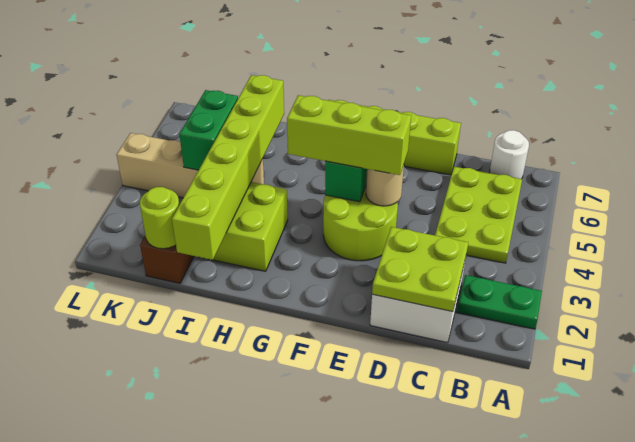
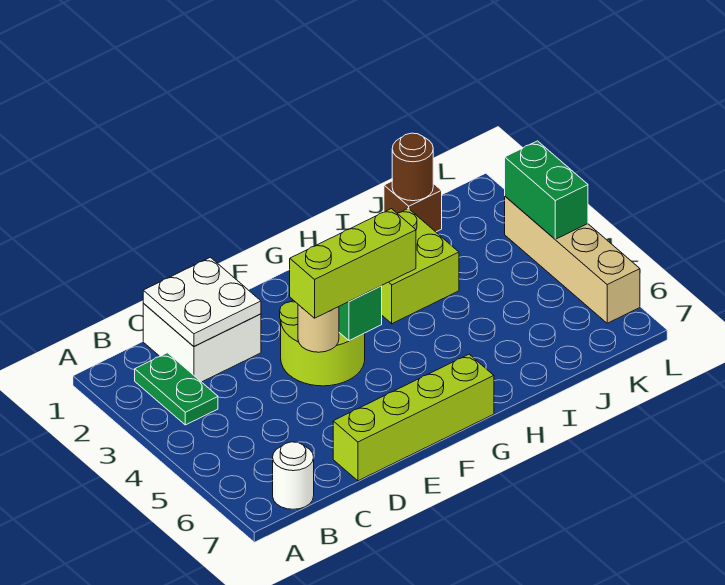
green 1x2 plate [457,275,542,329] -> green 1x2 plate turned to [135,353,218,425]
lime 2x3 plate [435,167,522,263] -> none
lime 2x2 plate [372,227,468,312] -> white 2x2 plate [143,257,261,346]
lime 1x6 brick [172,75,284,260] -> none
tan 1x4 brick [116,133,264,198] -> tan 1x4 brick turned to [505,196,640,323]
lime 1x1 round brick [140,187,179,249] -> brown 1x1 round brick [392,133,433,201]
green 1x2 brick [179,90,238,170] -> green 1x2 brick moved to [505,141,588,239]

